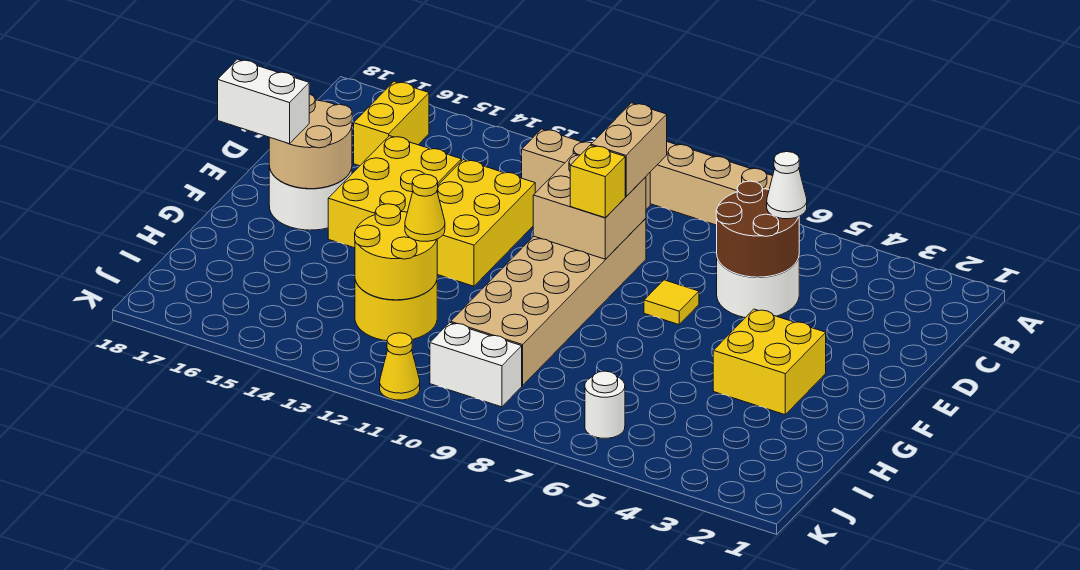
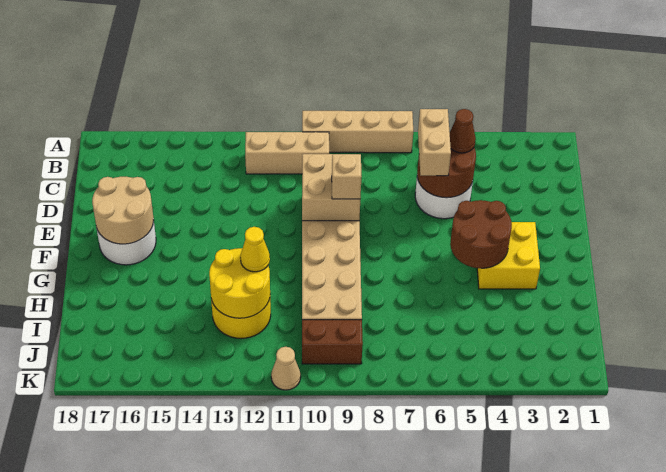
yellow 1x2 brick [354,81,429,166] -> none
white 1x1 cone [767,152,807,219] -> brown 1x1 cone [450,109,476,153]
tan 1x2 brick [591,103,667,196] -> tan 1x2 brick moved to [418,109,451,176]
yellow 2x3 brick [437,160,535,286] -> none
yellow 2x3 brick [328,136,461,248] -> none
yellow 1x1 tile [644,280,699,325] -> none
yellow 1x1 brick [570,145,625,218] -> tan 1x1 brick [332,154,362,199]
none -> brown 2x2 round brick [450,200,512,268]
white 1x2 brick [218,59,309,144] -> none
white 1x1 round brick [585,371,625,438] -> none
white 1x2 brick [430,323,522,407] -> brown 1x2 brick [302,320,363,364]
yellow 1x1 cone [380,333,420,400] -> tan 1x1 cone [271,347,301,390]

